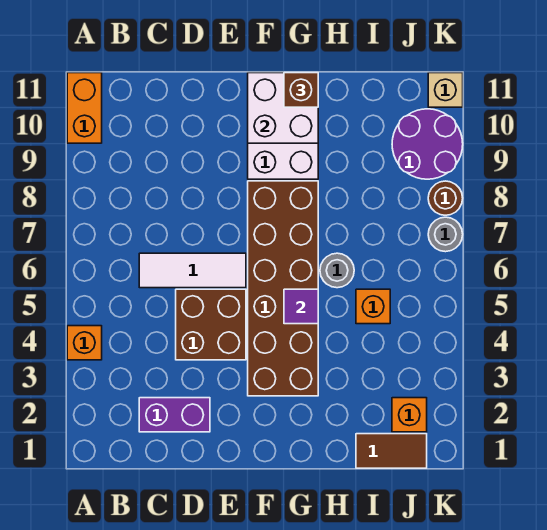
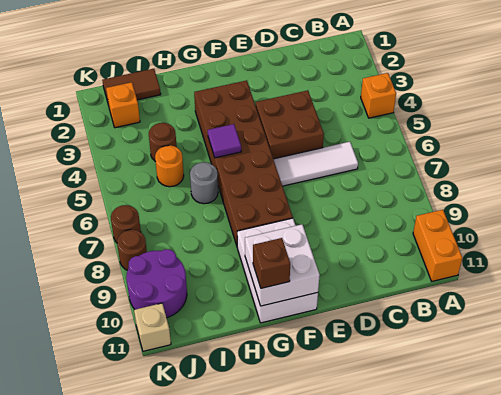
purple 1x2 brick [139,398,210,432] -> none
none -> brown 1x1 round brick [149,123,177,162]
orange 1x1 brick [356,289,390,324] -> orange 1x1 round brick [155,145,184,187]
grey 1x1 round brick [428,217,463,252] -> brown 1x1 round brick [111,205,141,243]

